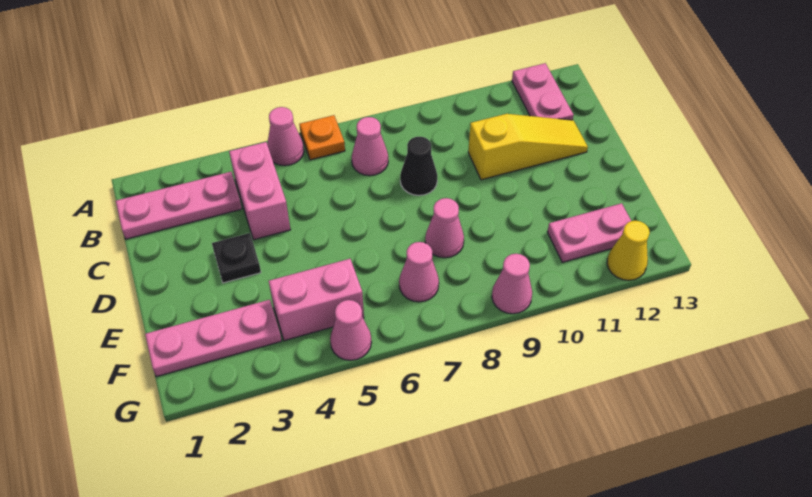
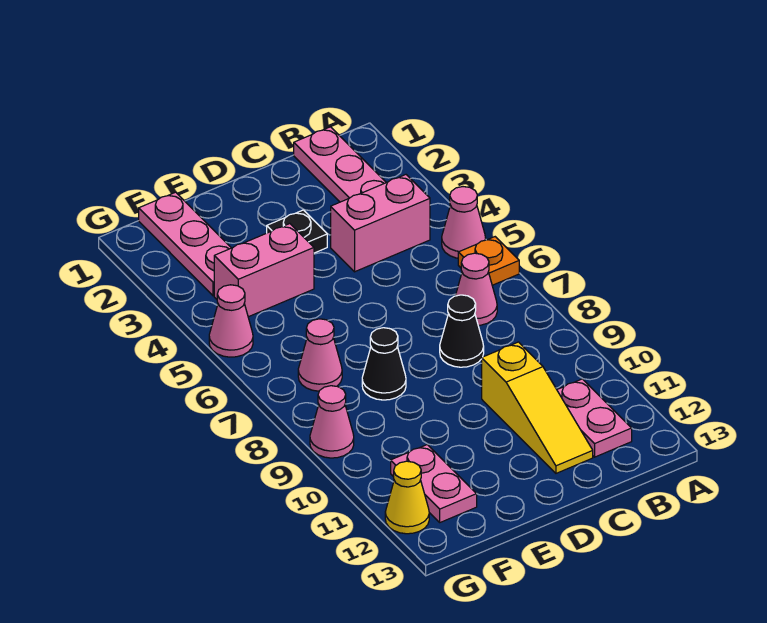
pink 1x2 plate [512,63,574,120] -> pink 1x2 plate turned to [557,379,632,457]
pink 1x1 cone [425,198,464,258] -> black 1x1 cone [362,328,406,400]
pink 1x2 brick [269,259,364,341] -> pink 1x2 brick turned to [214,224,314,317]

